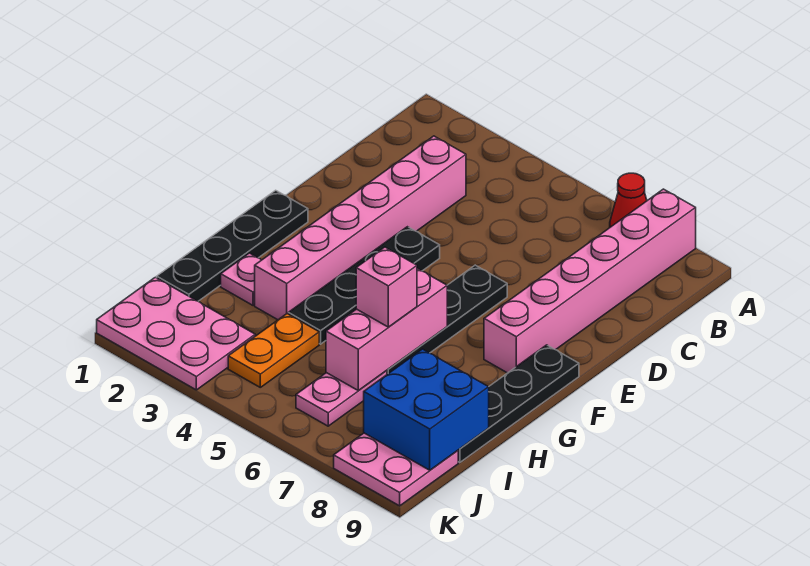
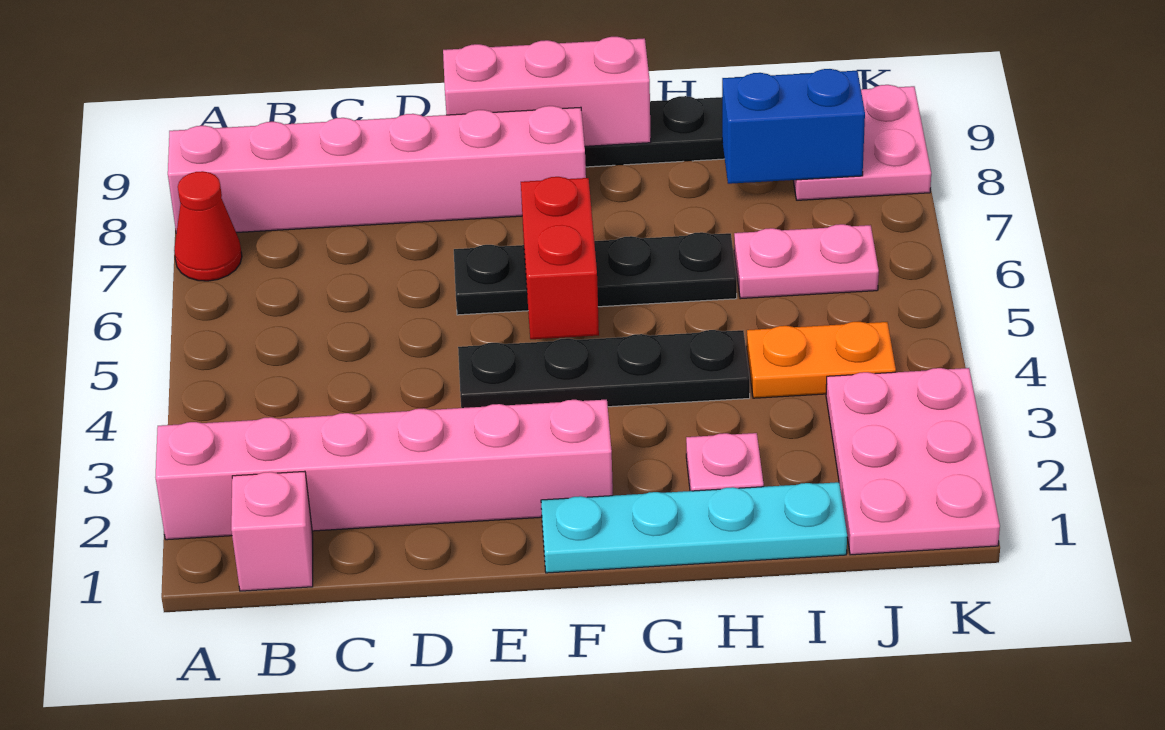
pink 1x6 brick [255,136,466,320] -> pink 1x6 brick moved to [155,400,613,540]
black 1x4 plate [157,190,308,301] -> cyan 1x4 plate [541,482,847,573]
none -> red 1x2 brick [521,177,599,339]
pink 1x3 brick [326,268,447,391] -> pink 1x3 brick moved to [443,37,651,146]
pink 1x1 brick [356,247,417,327] -> pink 1x1 brick moved to [231,471,313,591]
blue 2x2 brick [364,349,489,470] -> blue 1x2 brick [722,69,865,184]

